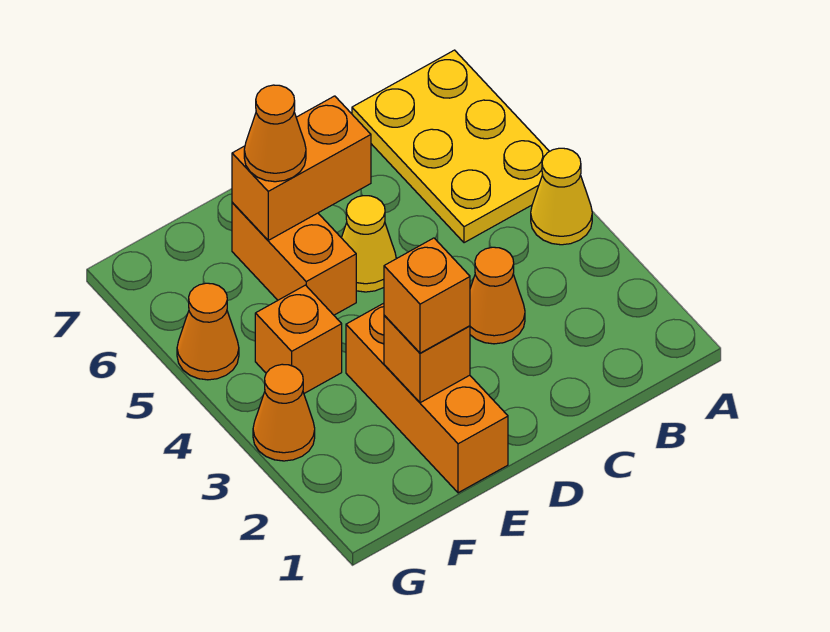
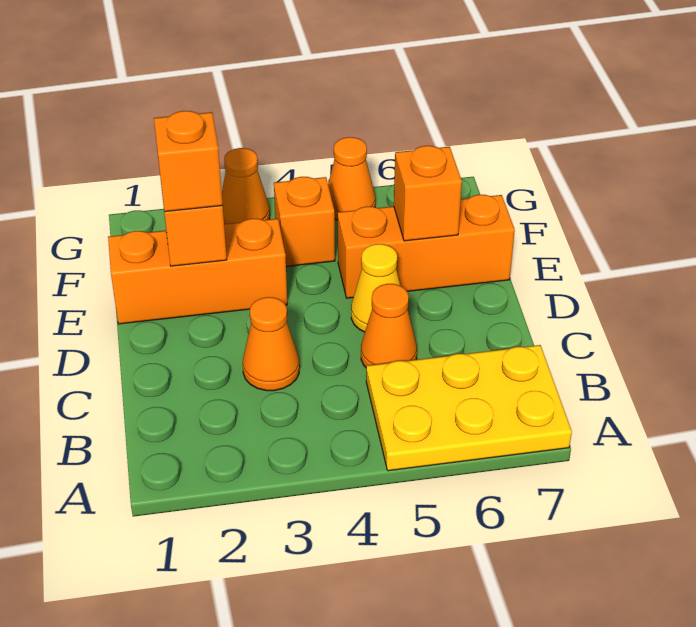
yellow 1x1 cone [531,148,592,245] -> none
orange 1x2 brick [232,96,371,240] -> orange 1x1 brick [394,146,462,241]
orange 1x2 brick [232,202,356,315] -> orange 1x3 brick [338,195,515,298]
orange 1x1 cone [244,85,306,182] -> orange 1x1 cone moved to [361,284,417,367]

